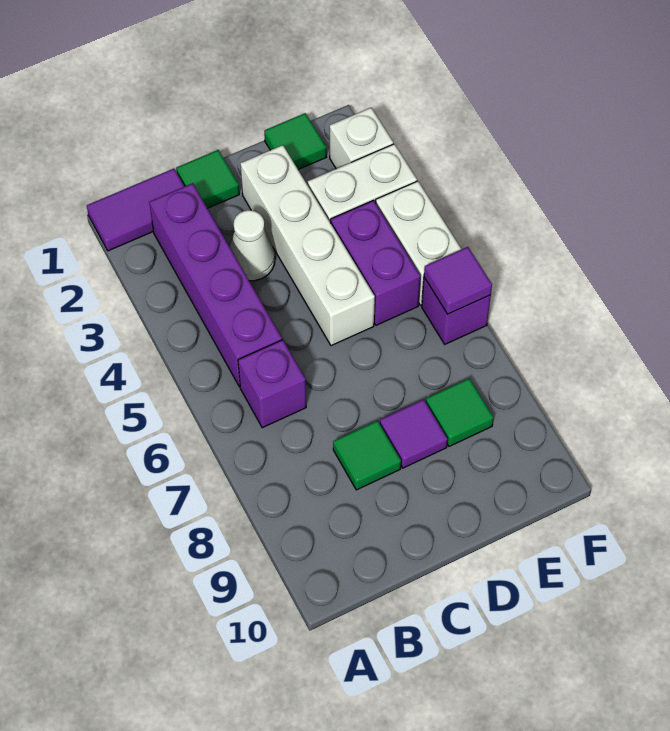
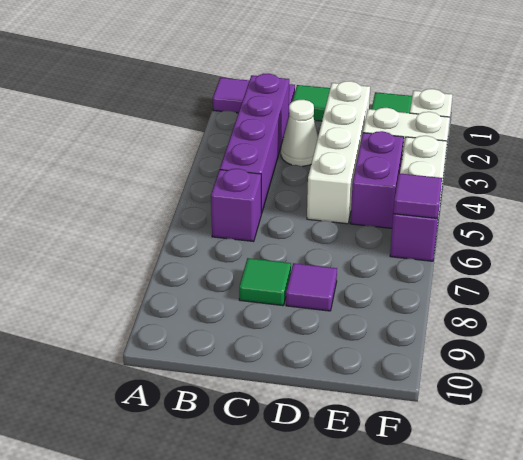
green 1x1 tile [426,378,494,446] -> none

